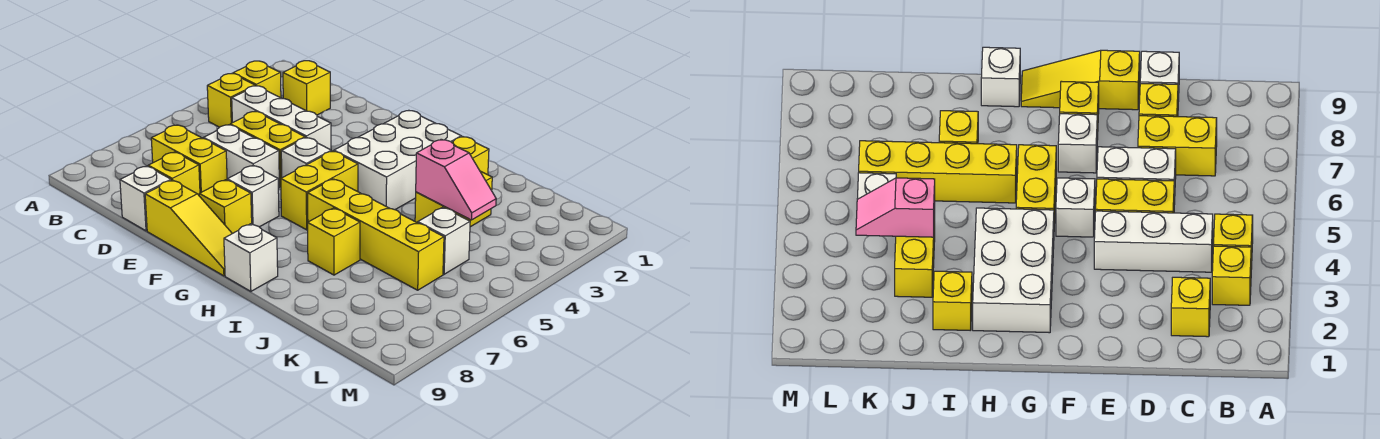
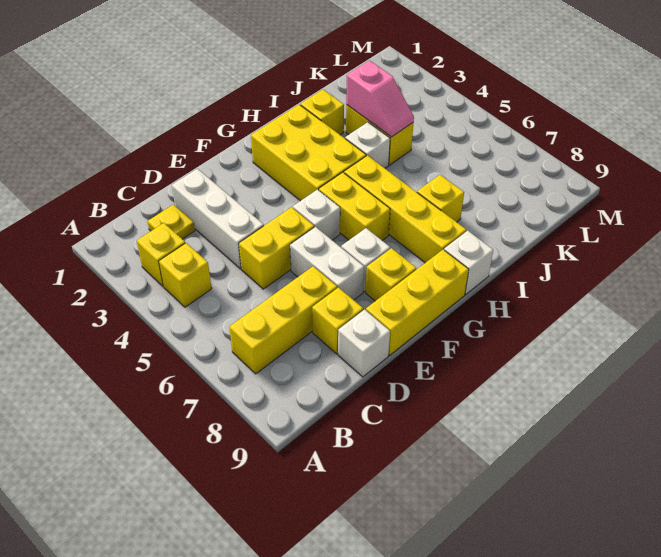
yellow 1x1 brick [283,61,330,115] -> yellow 1x1 plate [148,205,195,239]
white 1x3 brick [232,86,331,150] -> white 1x3 brick turned to [172,169,264,269]
yellow 1x2 brick [151,125,227,193] -> yellow 1x3 brick [229,266,337,374]
white 1x2 brick [204,125,279,188] -> white 1x2 brick turned to [290,227,364,300]
yellow 1x3 slope [145,180,232,276] -> yellow 1x3 brick [366,250,469,355]
white 2x3 brick [334,111,461,210] -> yellow 2x3 brick [251,105,366,201]
yellow 1x4 brick [308,179,444,290] -> yellow 1x4 brick turned to [344,155,466,263]
pink 1x2 slope [416,139,496,220] -> pink 1x2 slope turned to [346,60,414,137]
white 1x1 brick [418,207,470,274] -> white 1x1 brick moved to [345,122,390,168]

